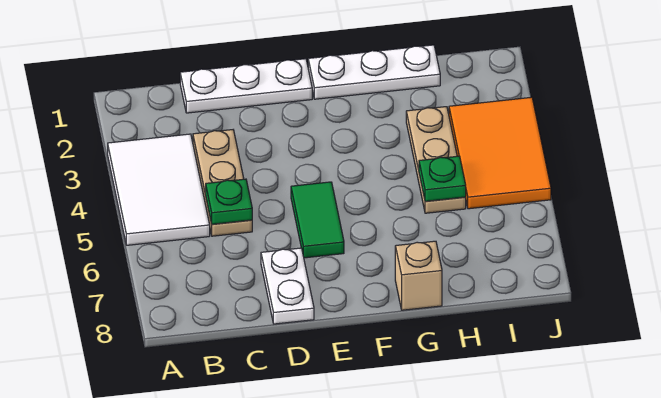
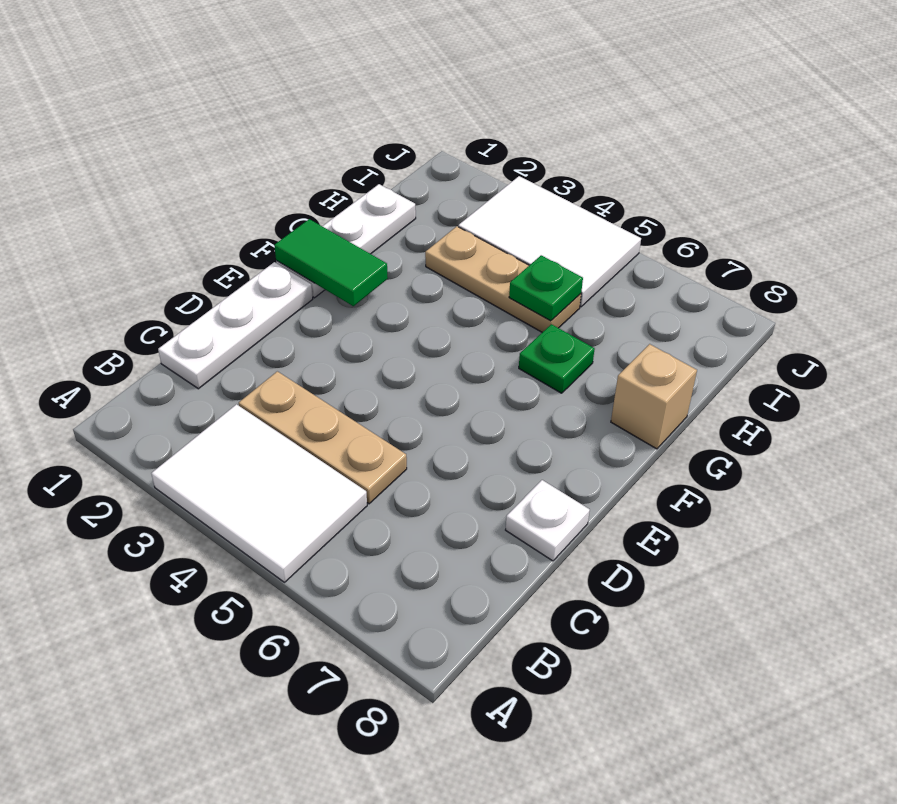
green 1x1 plate [206,179,252,224] -> green 1x1 plate moved to [519,324,595,393]
white 1x2 plate [261,248,314,324] -> white 1x1 plate [506,480,590,561]
green 1x2 tile [291,182,344,258] -> green 1x2 tile moved to [274,219,388,306]
orange 2x3 tile [449,97,551,209] -> white 2x3 tile [458,176,641,307]

